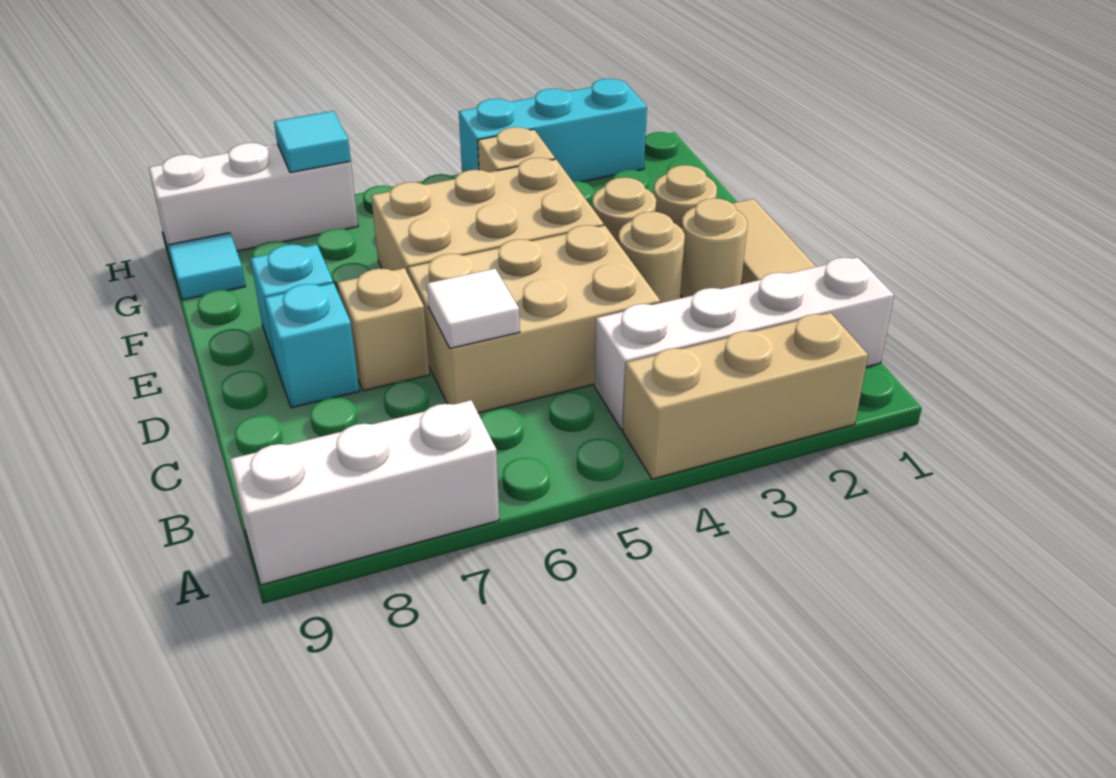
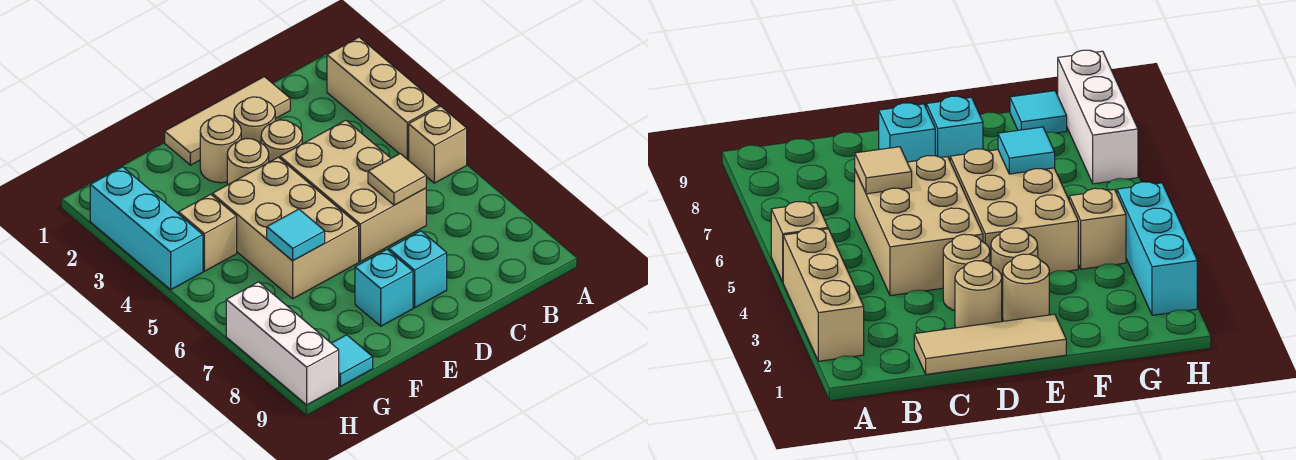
white 1x3 brick [230,400,499,585] -> none
white 1x4 brick [594,257,894,430] -> none
white 1x1 tile [427,269,520,348] -> tan 1x1 tile [368,154,426,205]
tan 1x1 brick [337,268,430,391] -> tan 1x1 brick moved to [409,106,467,183]
cyan 1x1 tile [274,111,351,173] -> cyan 1x1 tile moved to [267,209,325,261]

